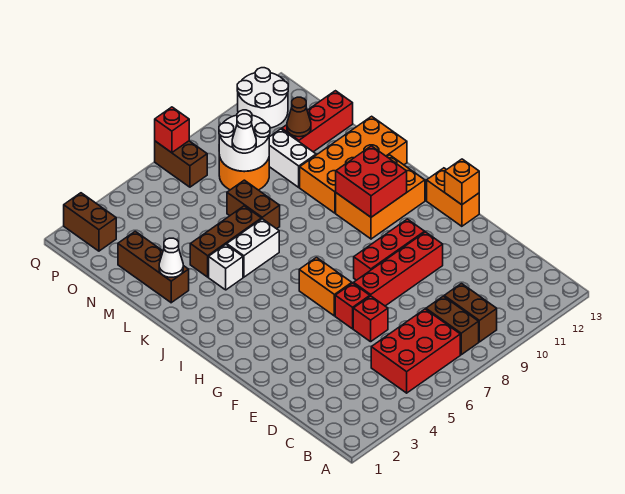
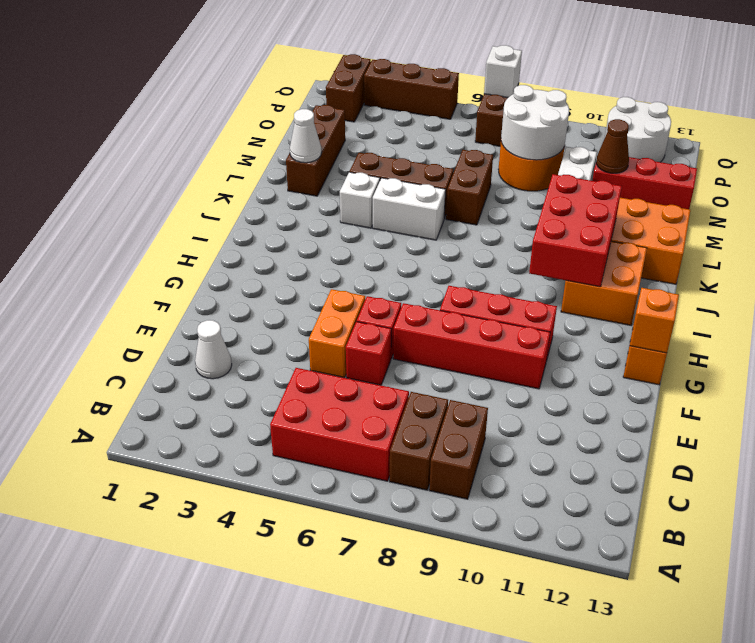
orange 1x2 brick [299,258,352,316] -> orange 1x2 brick moved to [309,289,365,378]
orange 2x3 brick [336,155,425,239] -> orange 2x2 brick [561,241,647,325]
red 2x2 brick [336,146,407,217] -> red 2x3 brick [529,174,622,287]
white 1x1 cone [232,114,256,153] -> white 1x1 cone moved to [195,320,232,379]
none -> brown 1x3 brick [364,59,459,119]
red 1x1 brick [155,107,189,153] -> white 1x1 brick [484,45,522,98]

